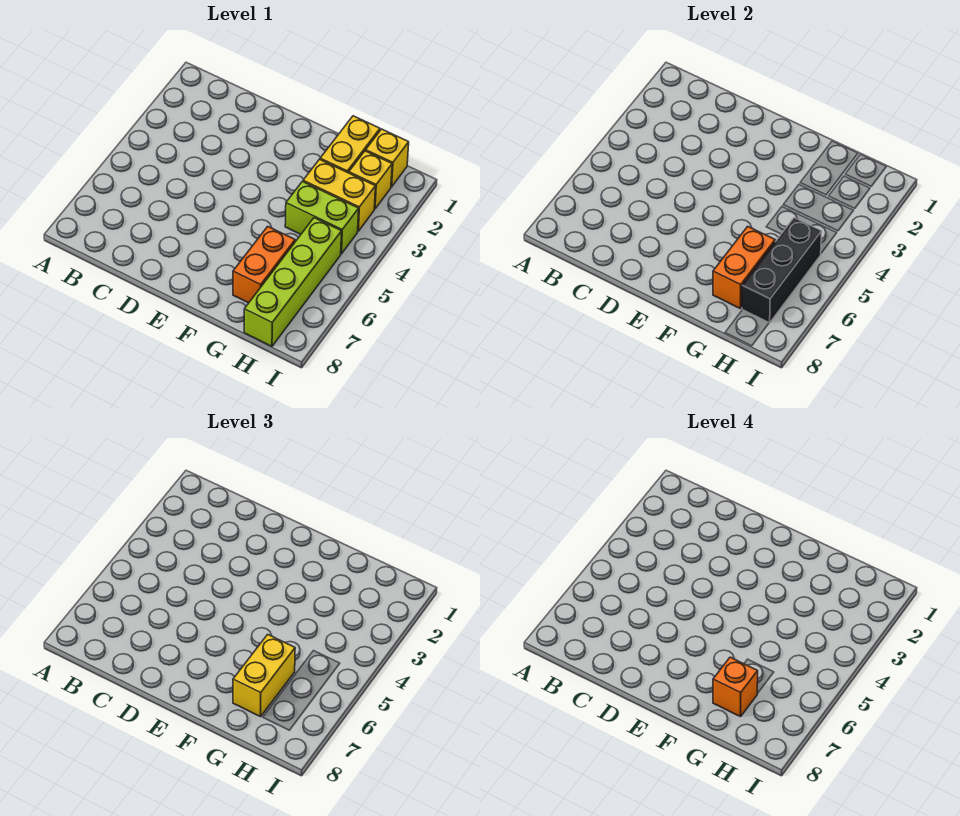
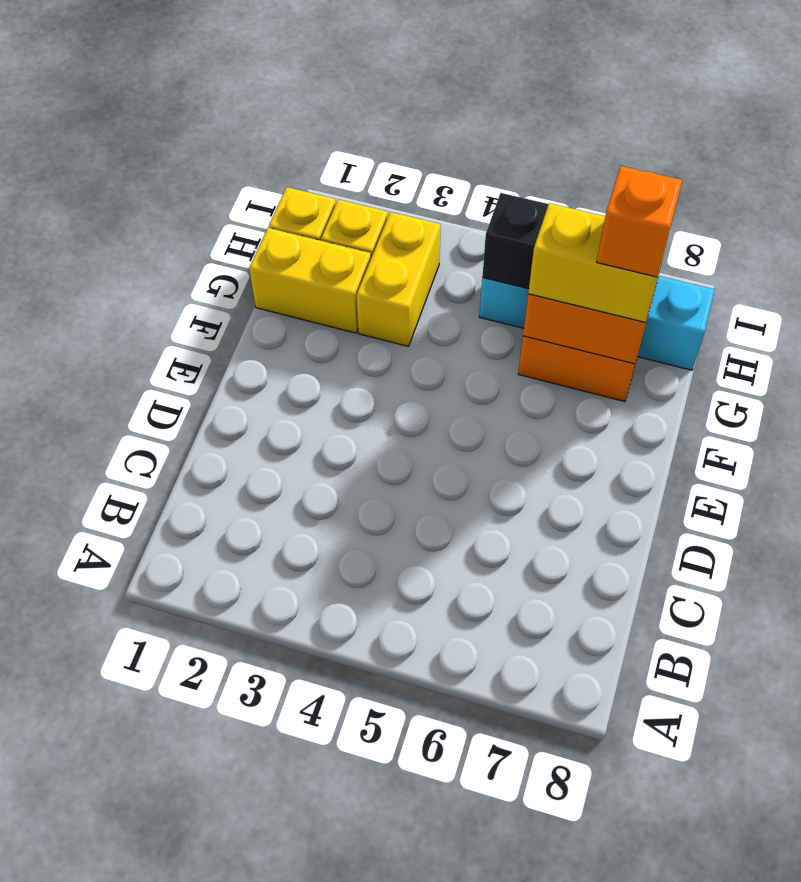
lime 1x2 brick [285,182,359,254] -> none
lime 1x4 brick [244,218,342,346] -> cyan 1x4 brick [479,276,715,370]

